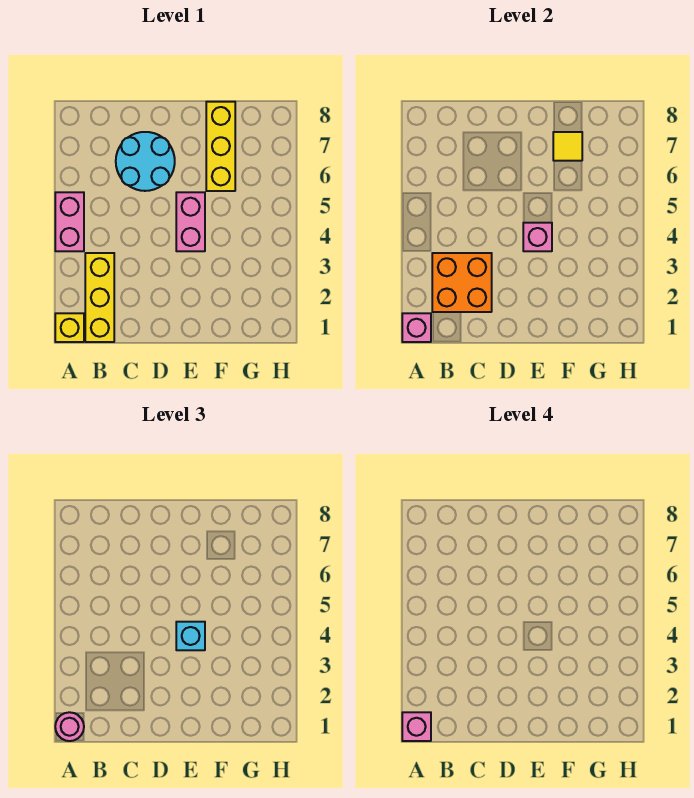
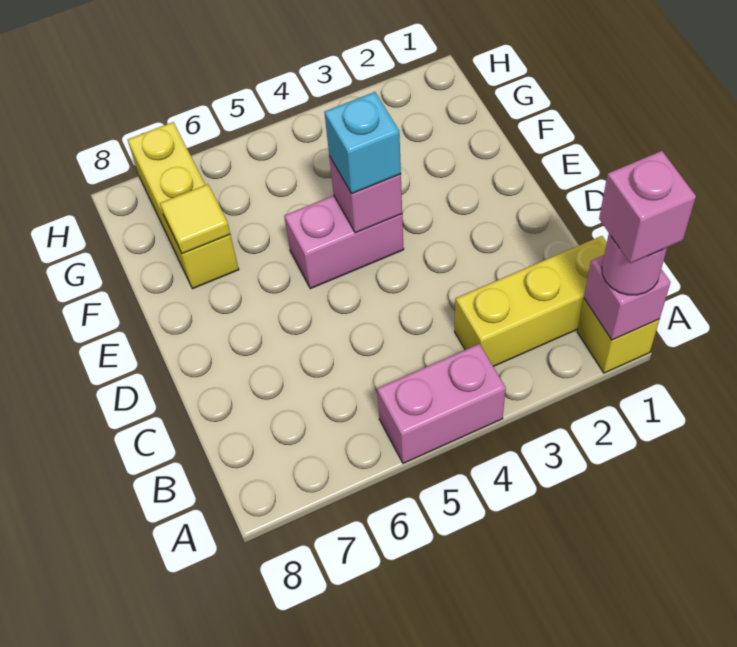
orange 2x2 brick [432,253,492,312] -> none
cyan 2x2 round brick [116,132,175,191] -> none
yellow 1x3 brick [206,102,235,191] -> yellow 1x3 brick turned to [128,122,239,289]

